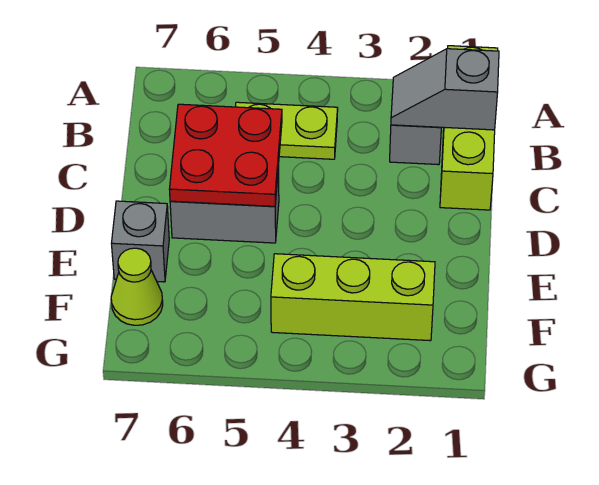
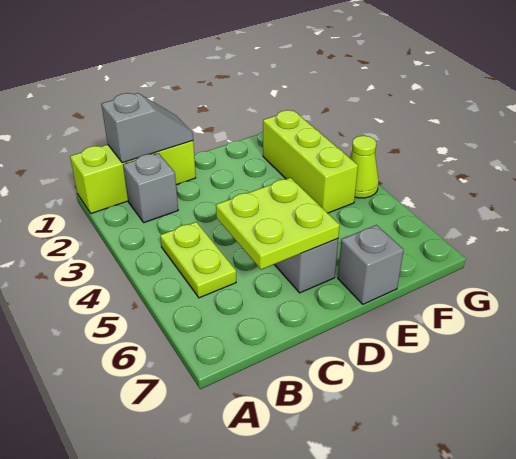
grey 1x2 slope [391,49,499,130] -> grey 1x2 slope turned to [101,93,193,163]
red 2x2 plate [169,104,282,206] -> lime 2x2 plate [216,178,340,270]
lime 1x1 cone [111,248,163,325] -> lime 1x1 cone moved to [350,136,379,198]

